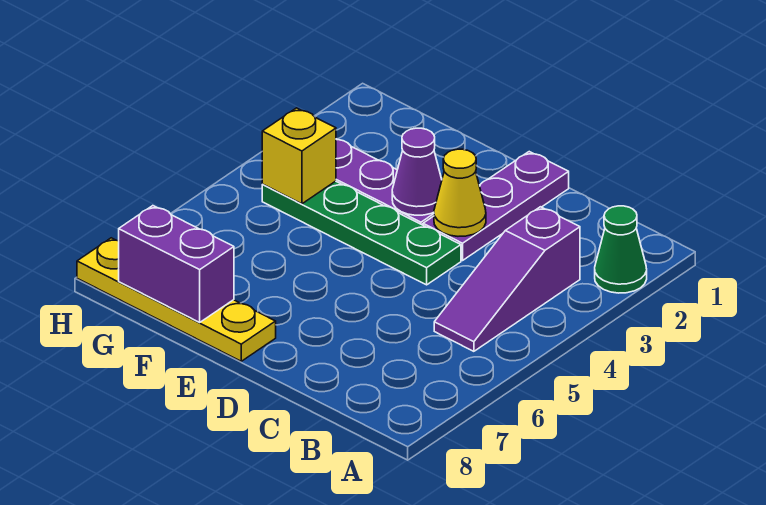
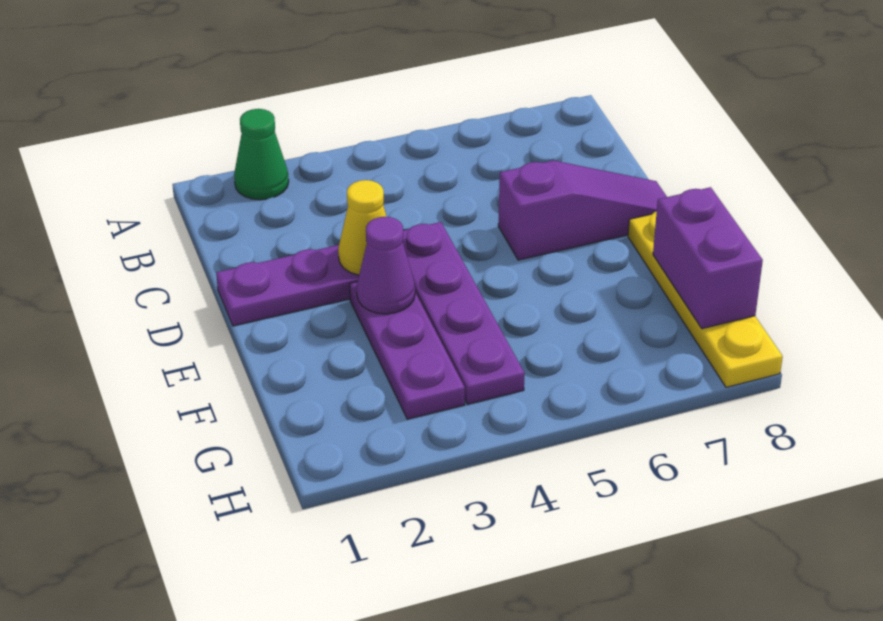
purple 1x3 slope [434,207,580,351] -> purple 1x3 slope moved to [498,161,667,260]
green 1x4 plate [262,181,461,285] -> purple 1x4 plate [403,222,525,404]
yellow 1x1 brick [262,108,336,204] -> none

